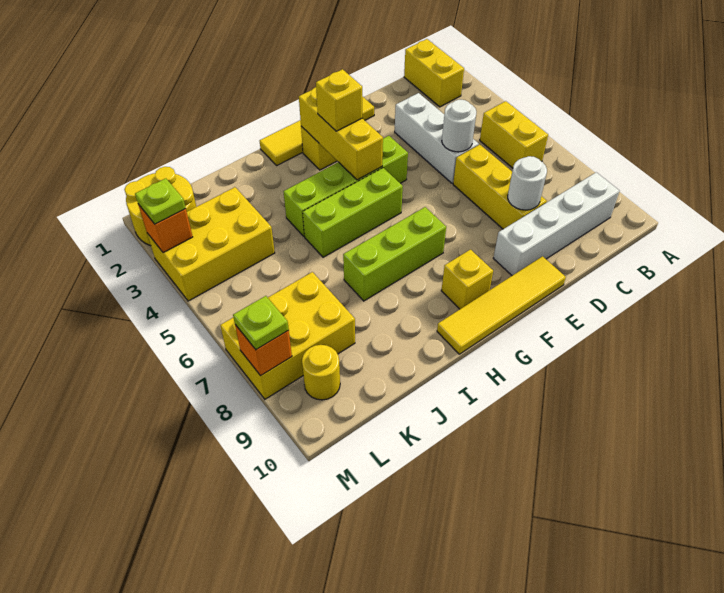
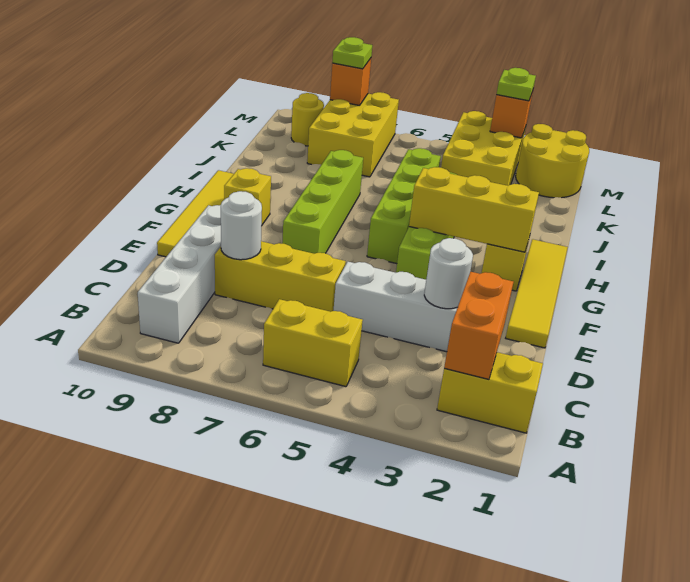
none -> orange 1x2 brick [444,272,513,379]
white 1x1 round brick [442,99,476,152] -> white 1x1 round brick moved to [424,238,473,309]
yellow 1x1 brick [316,69,362,131] -> none
lime 1x3 brick [303,168,403,257] -> lime 1x4 brick [367,148,441,264]
lime 1x3 brick [343,207,446,301] -> lime 1x4 brick [282,150,363,254]

